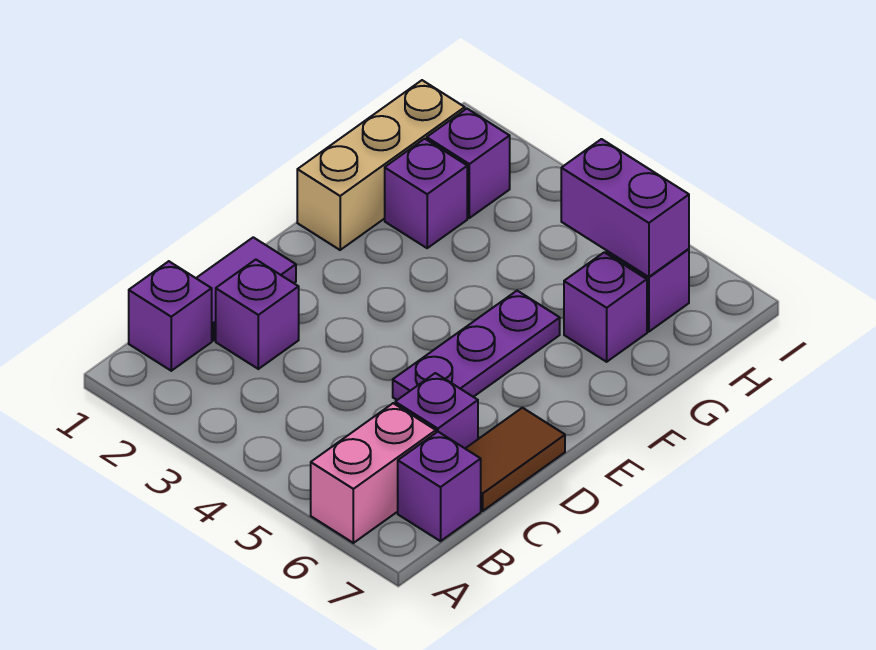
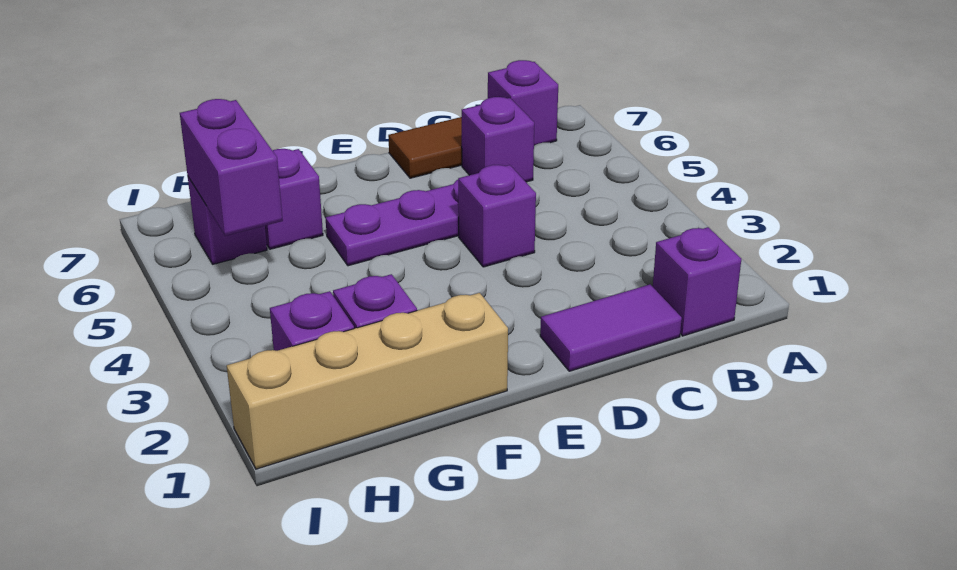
pink 1x2 brick [311,403,436,543] -> none
purple 1x1 brick [216,260,299,369] -> purple 1x1 brick moved to [458,165,536,267]
tan 1x3 brick [297,80,465,250] -> tan 1x4 brick [227,293,508,469]

